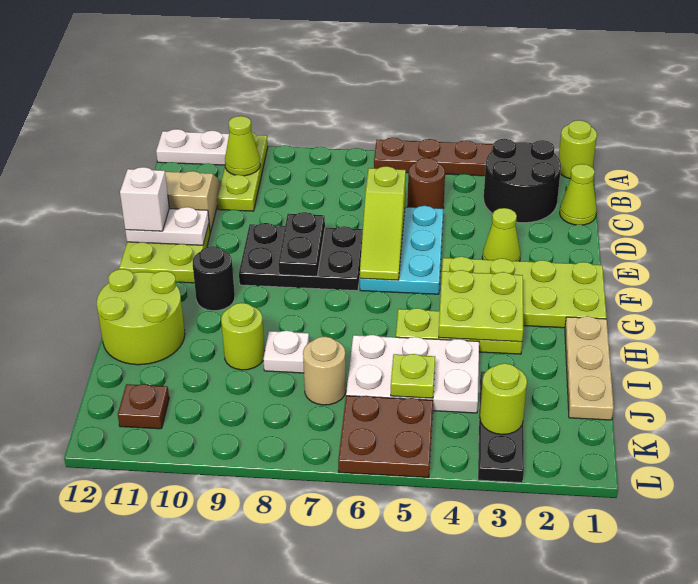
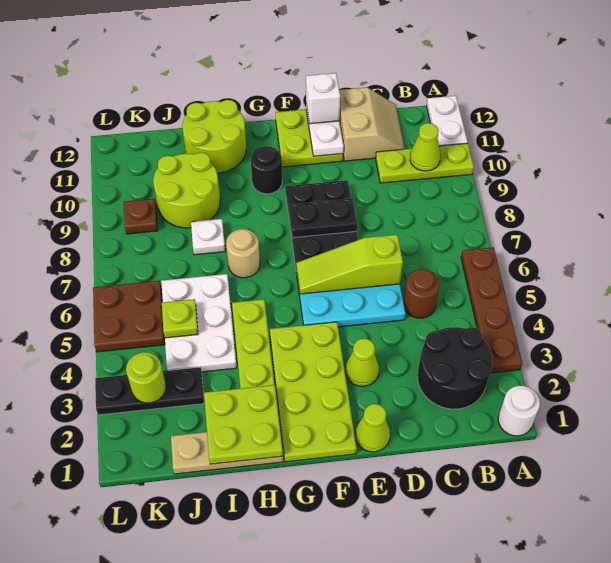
lime 1x1 round brick [559,120,597,179] -> white 1x1 round brick [498,386,540,436]
lime 1x1 cone [560,164,597,225] -> lime 1x1 cone moved to [355,404,390,452]
lime 2x2 plate [439,270,523,342] -> lime 2x2 plate moved to [204,385,283,464]
lime 1x1 round brick [221,303,265,370] -> lime 2x2 round brick [153,153,220,228]
tan 1x1 round brick [303,337,346,405] -> tan 1x1 round brick moved to [226,229,260,278]
brown 1x1 plate [118,384,169,429] -> brown 1x1 plate moved to [124,199,158,234]

